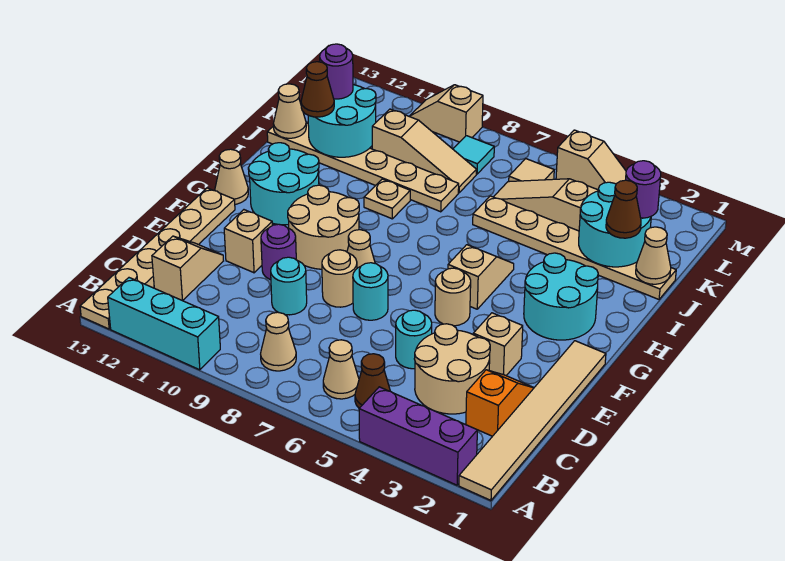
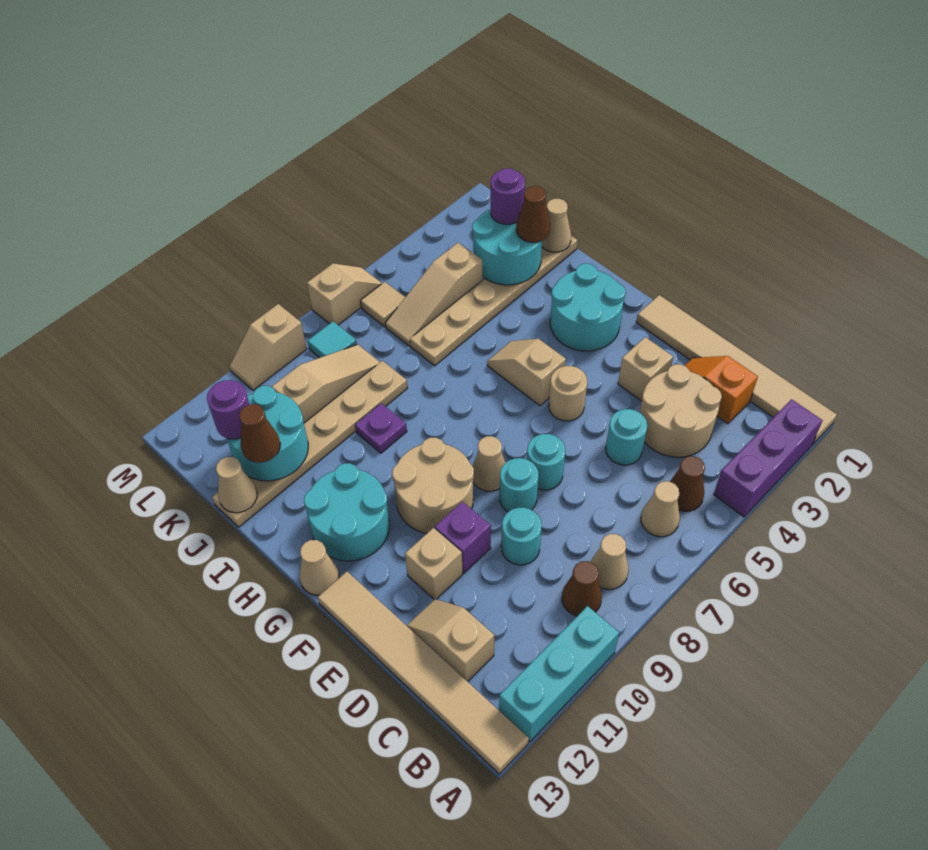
tan 1x6 plate [80,188,235,329] -> tan 1x6 tile [318,572,529,774]
none -> brown 1x1 cone [562,561,602,616]
tan 1x1 round brick [322,250,357,307] -> cyan 1x1 round brick [500,458,539,512]
purple 1x1 round brick [261,224,296,280] -> purple 1x1 brick [435,502,491,573]
tan 1x1 plate [364,179,410,219] -> purple 1x1 plate [355,403,407,453]
tan 1x2 slope [556,130,626,190] -> tan 1x2 slope moved to [307,263,382,325]

